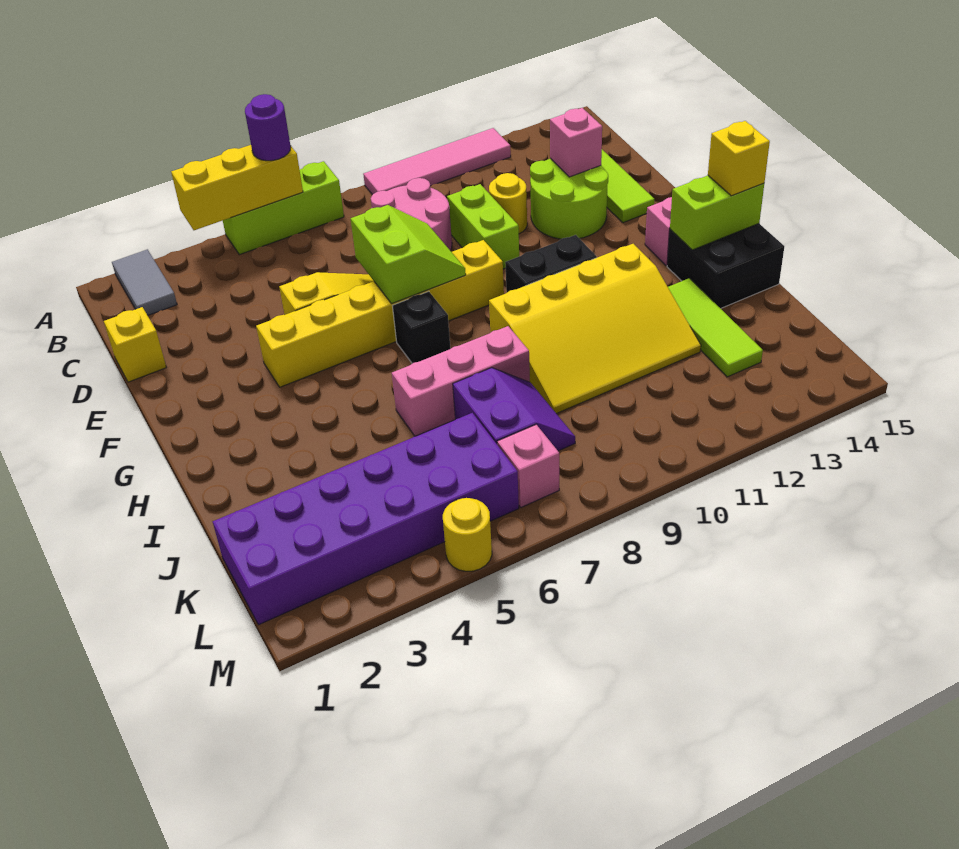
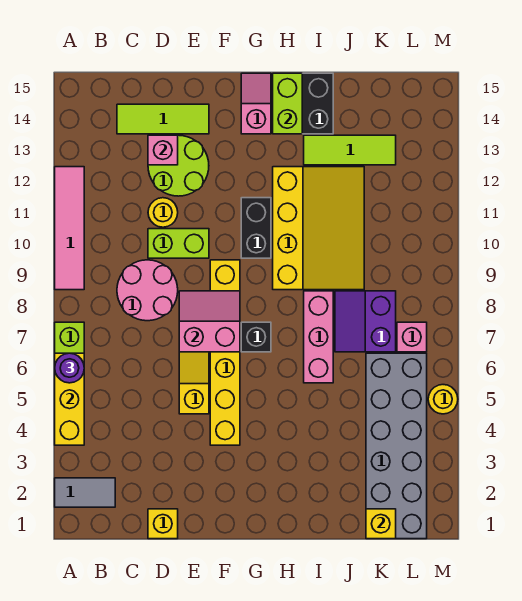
lime 2x2 slope [351,205,466,304] -> pink 2x2 slope [179,291,240,352]
yellow 1x1 brick [708,121,770,196] -> yellow 1x1 brick moved to [366,509,396,539]
purple 2x2 slope [453,368,575,451] -> purple 2x2 slope turned to [335,291,396,352]
purple 2x6 brick [213,413,519,625] -> grey 2x6 brick [366,353,427,539]

